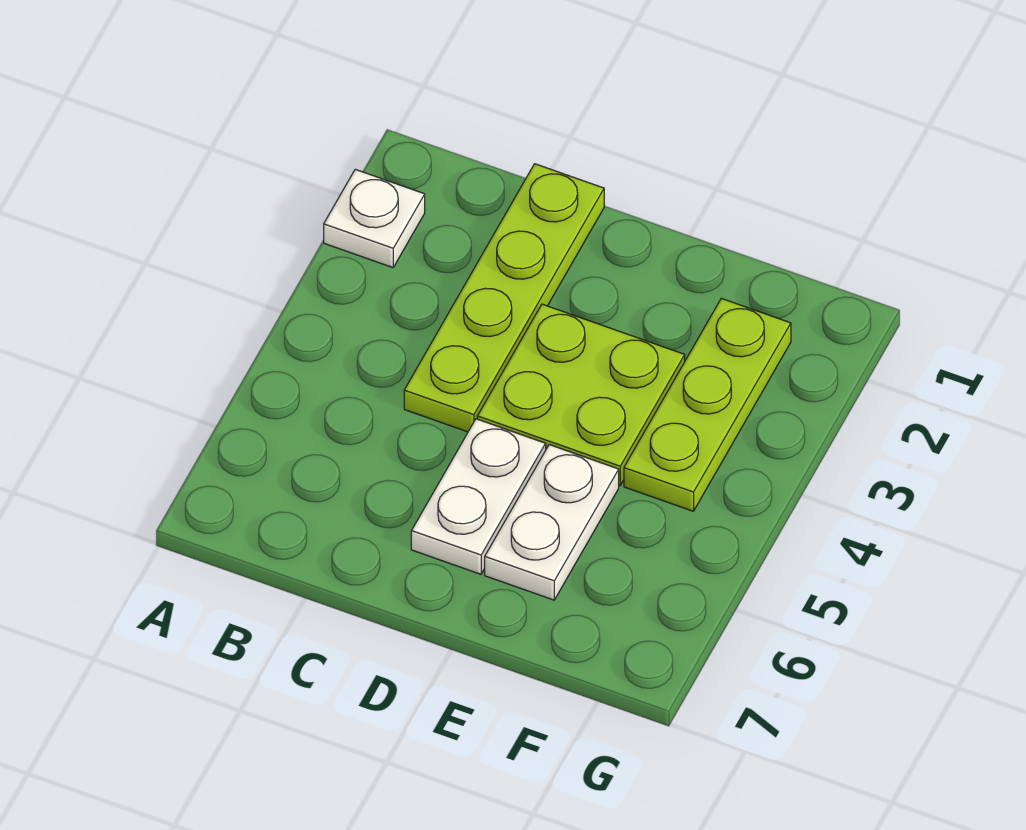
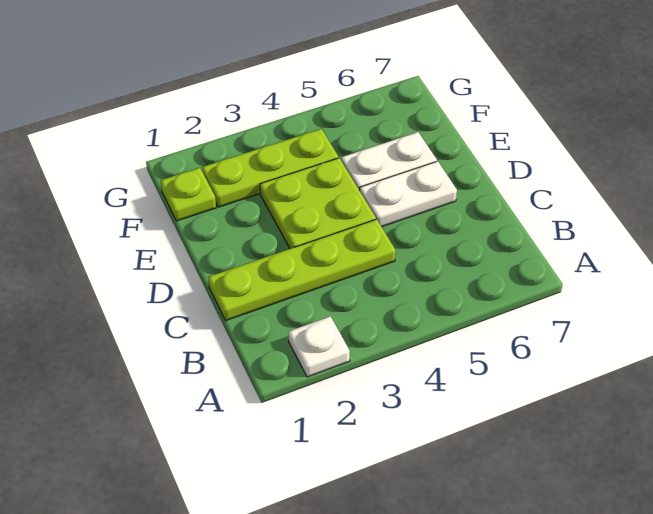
none -> lime 1x1 plate [160,168,216,221]

